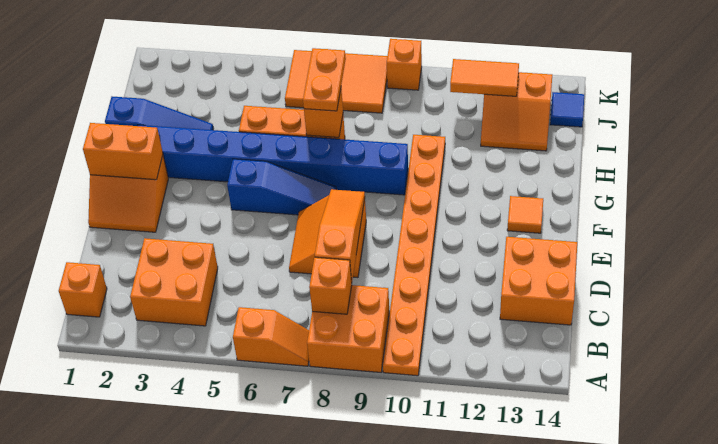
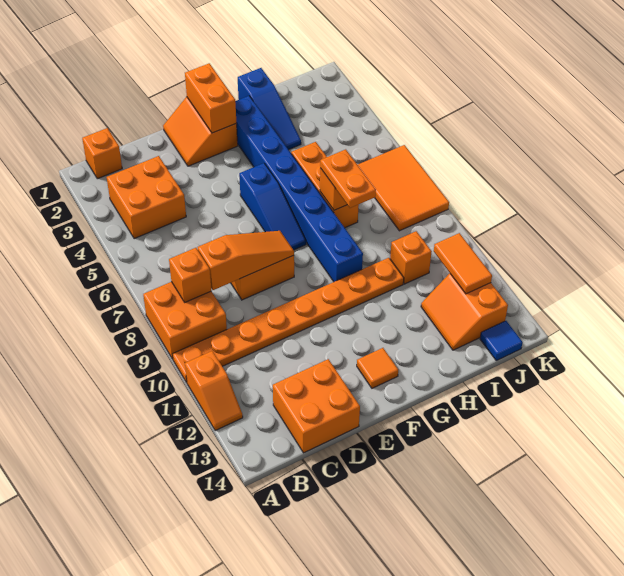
orange 1x2 slope [233,307,309,366] -> orange 1x2 slope moved to [185,351,243,430]
orange 1x2 plate [303,48,346,111] -> orange 1x2 plate turned to [320,149,376,208]
orange 1x1 brick [387,39,422,90] -> orange 1x1 brick moved to [390,231,432,284]

